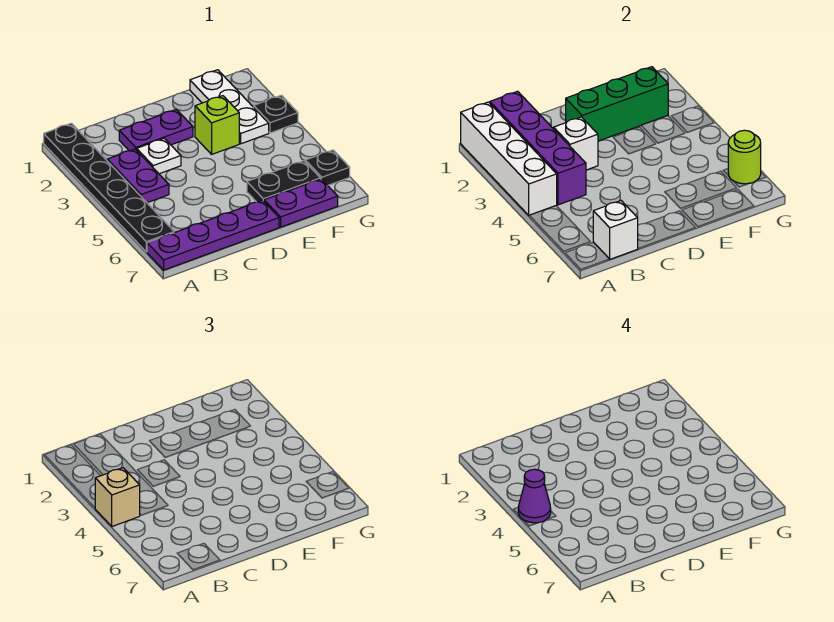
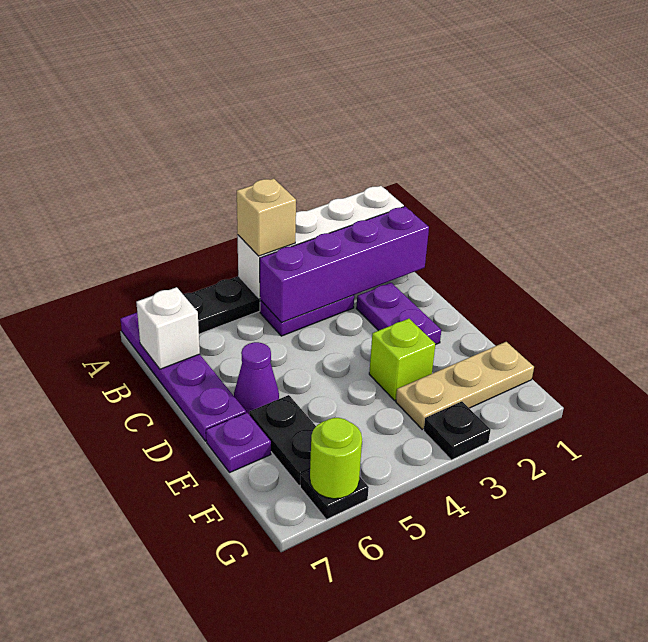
purple 1x1 cone [518,469,551,523] -> purple 1x1 cone moved to [234,342,279,414]
white 1x1 plate [137,138,181,174] -> none
white 1x1 brick [554,117,598,170] -> none
green 1x3 brick [566,67,668,141] -> none
purple 1x2 plate [264,179,338,227] -> purple 1x1 plate [206,413,271,473]
white 1x3 plate [190,70,269,144] -> tan 1x3 plate [396,342,534,429]

